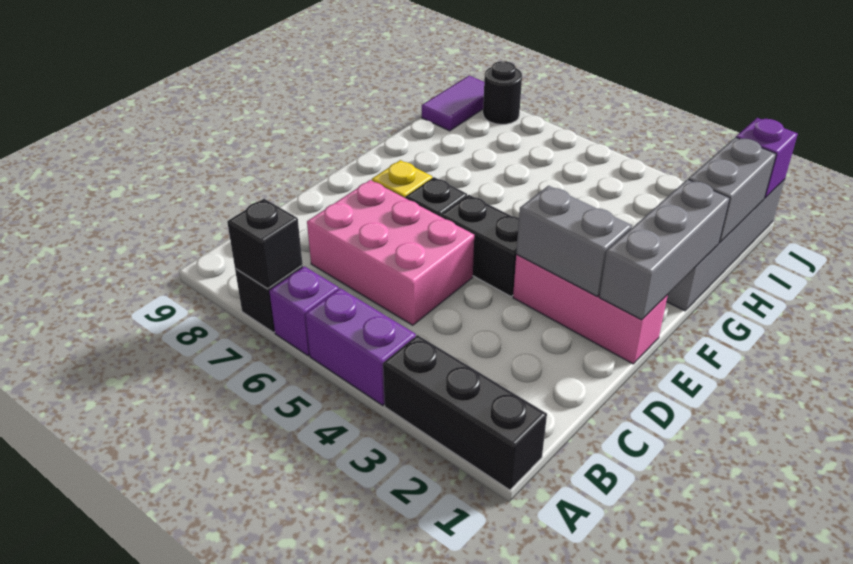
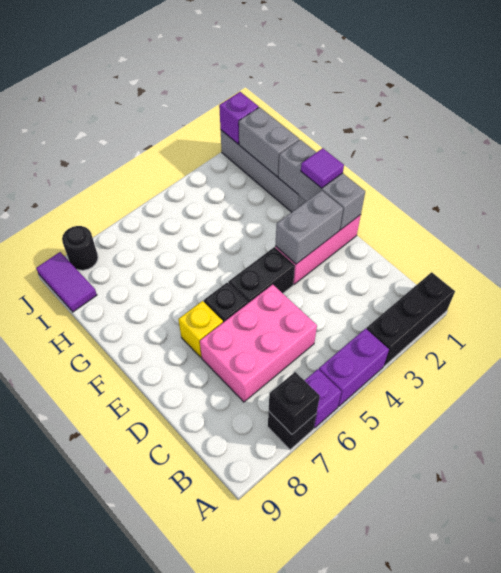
none -> purple 1x1 tile [301,148,344,188]

